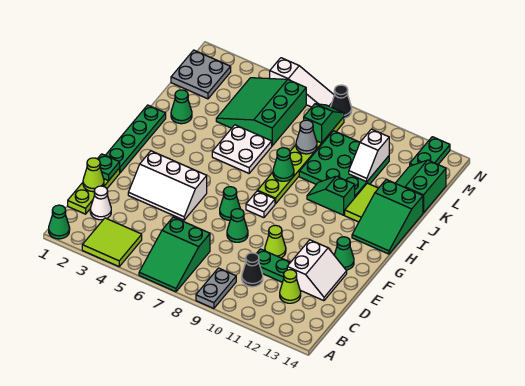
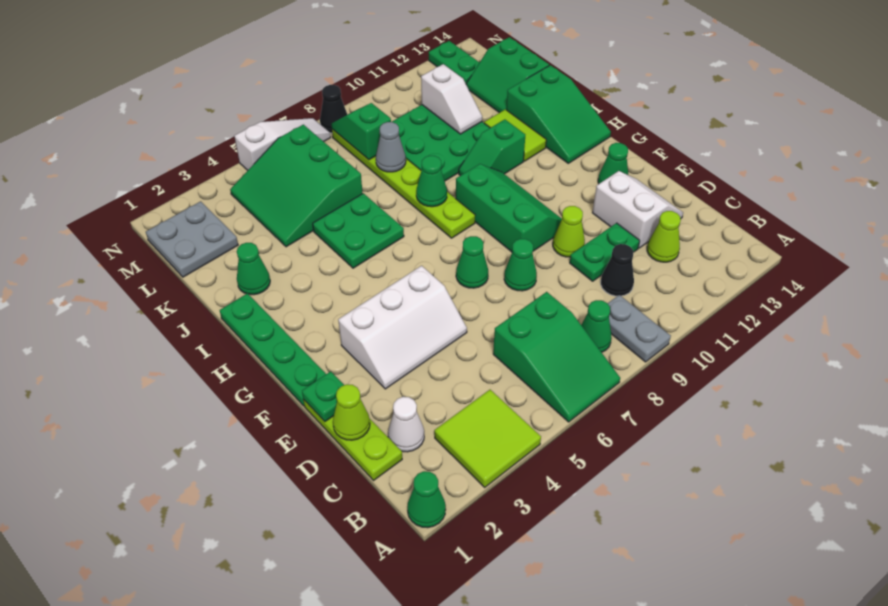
none -> green 1x1 cone [581,300,612,352]
none -> green 2x3 slope [456,164,562,252]
white 1x1 plate [246,191,275,218] -> none
white 2x2 plate [212,125,272,173] -> green 2x2 plate [313,193,404,268]

